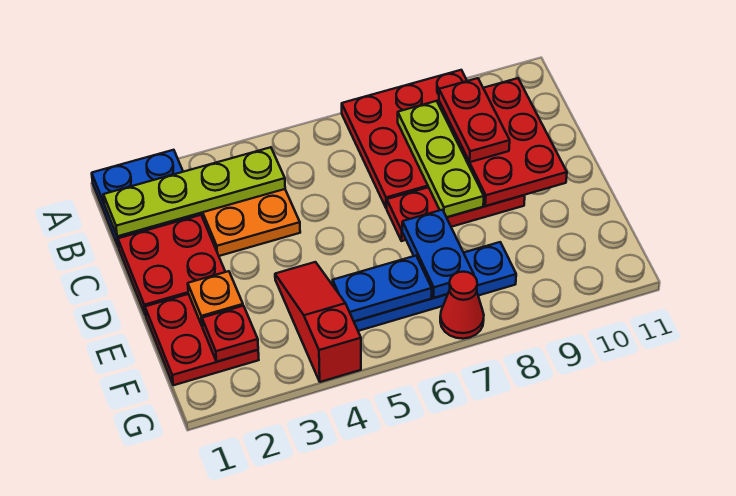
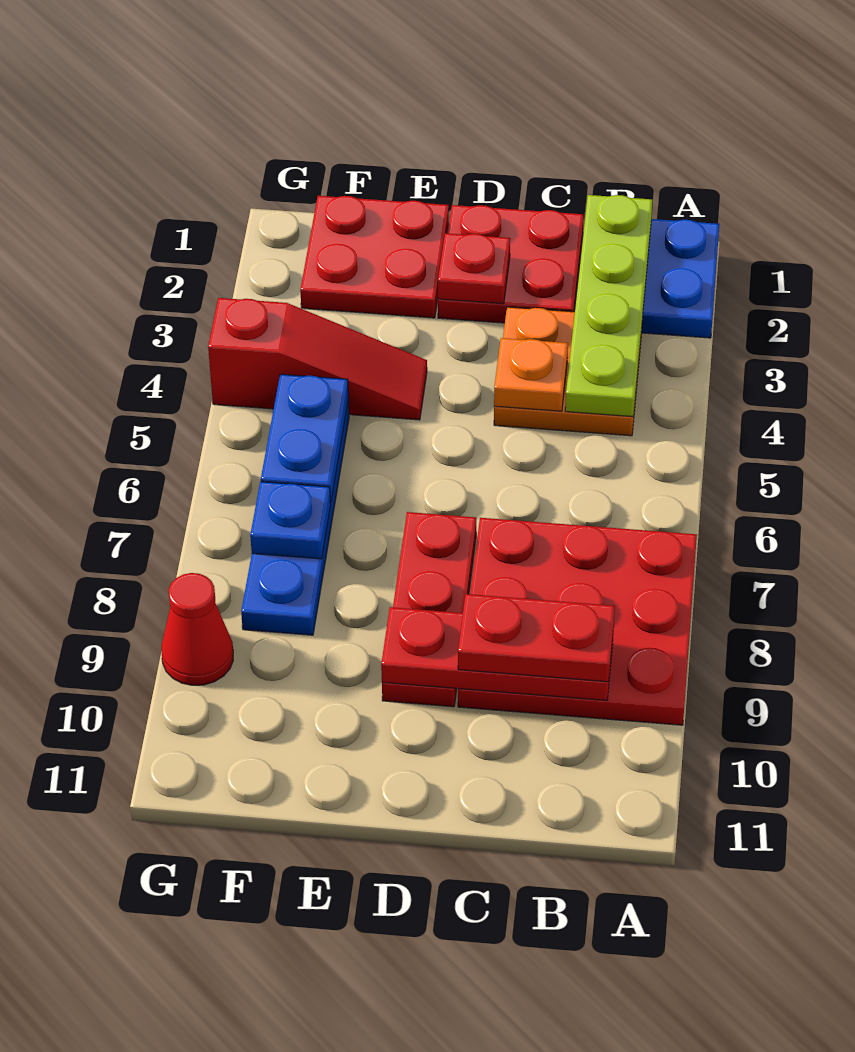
lime 1x3 plate [398,101,484,217] -> none
red 2x3 plate [439,78,567,206] -> red 1x3 plate [381,607,613,701]
orange 1x1 plate [188,271,243,326] -> orange 1x1 plate moved to [494,338,568,411]
blue 1x2 plate [402,210,474,298] -> blue 1x1 plate [250,482,331,559]
red 1x1 plate [202,306,258,362] -> red 1x1 plate moved to [438,233,510,304]
red 1x1 cone [440,272,484,339] -> red 1x1 cone moved to [162,573,233,685]

